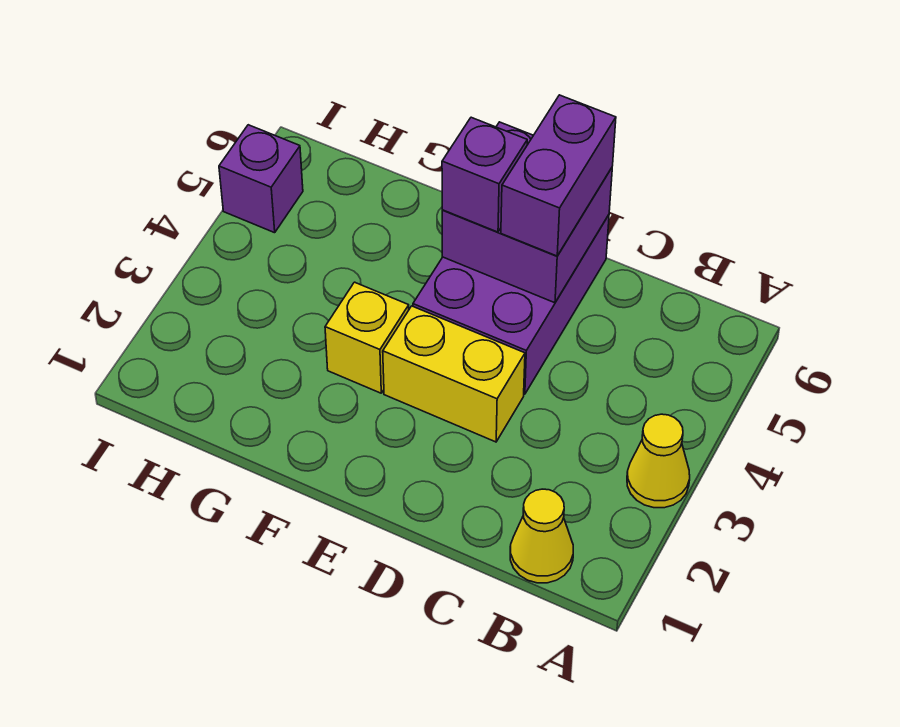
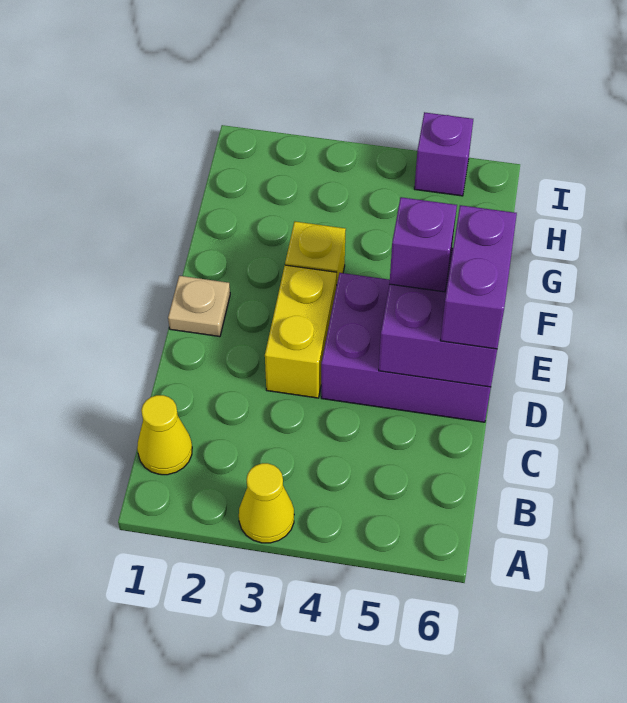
purple 1x2 brick [501,95,616,256] -> purple 1x2 brick turned to [440,205,517,349]
none -> tan 1x1 plate [168,276,230,337]

